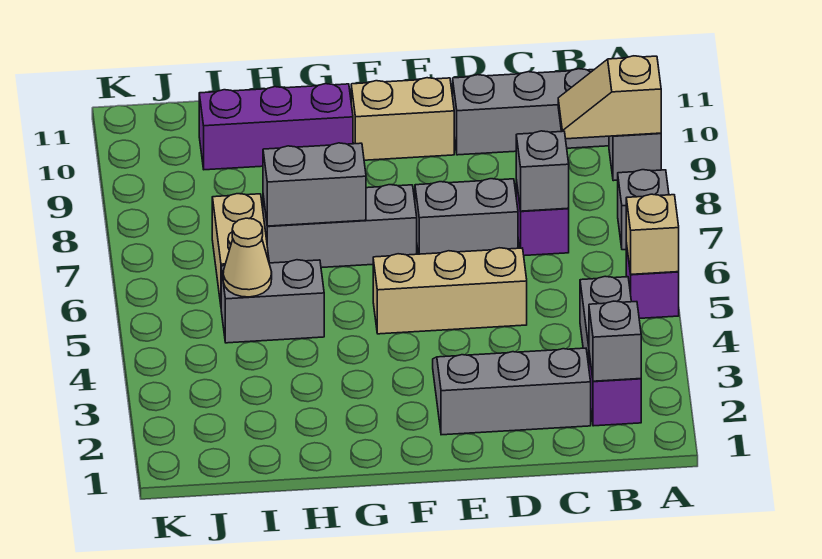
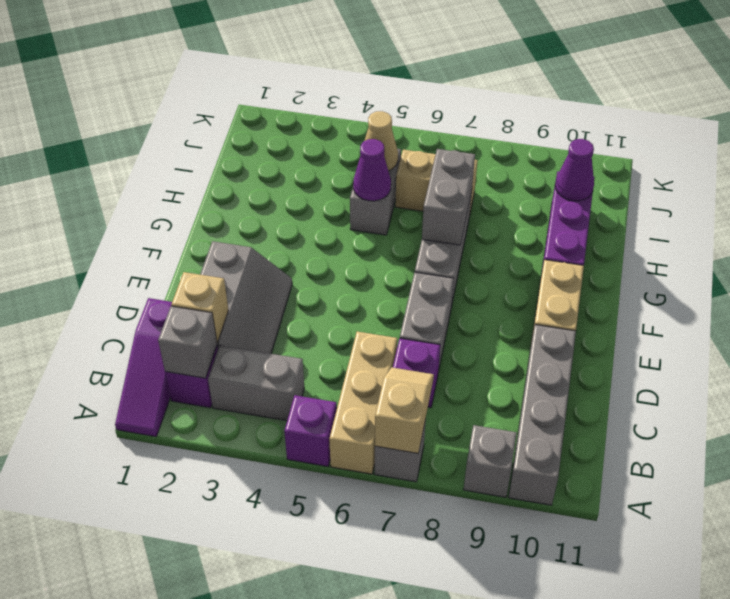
none -> purple 1x3 slope [115,298,172,437]
tan 1x1 brick [626,194,679,274] -> tan 1x1 brick moved to [171,272,228,343]
tan 1x2 slope [558,56,661,139] -> tan 1x2 slope moved to [375,367,434,453]
grey 1x1 brick [516,131,569,211] -> none
tan 1x3 brick [373,248,527,334] -> tan 1x3 brick moved to [329,332,397,474]
none -> purple 1x1 cone [353,139,391,201]
none -> purple 1x1 cone [555,139,594,201]

